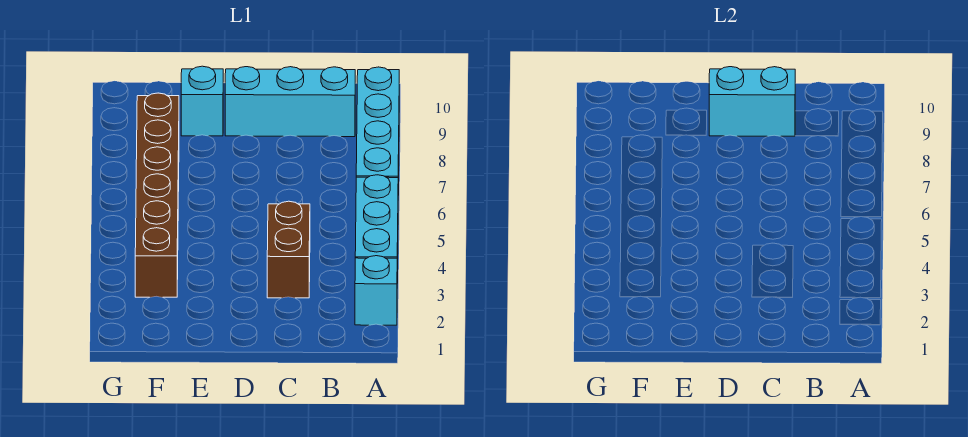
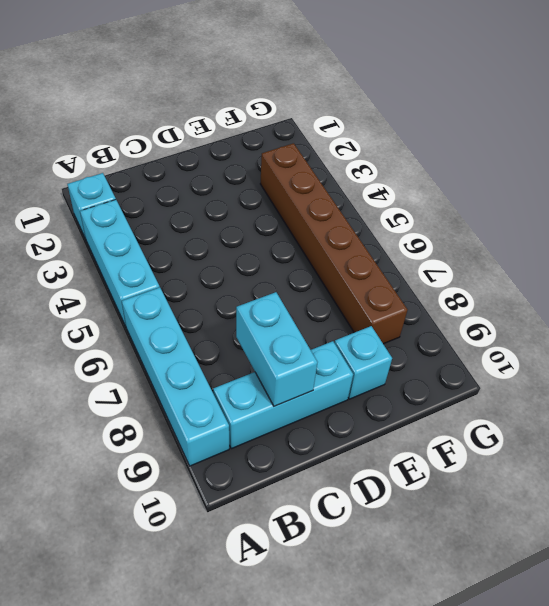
brown 1x2 brick [267,201,310,298] -> none
cyan 1x2 brick [709,67,795,136] -> cyan 1x2 brick turned to [236,292,318,406]

